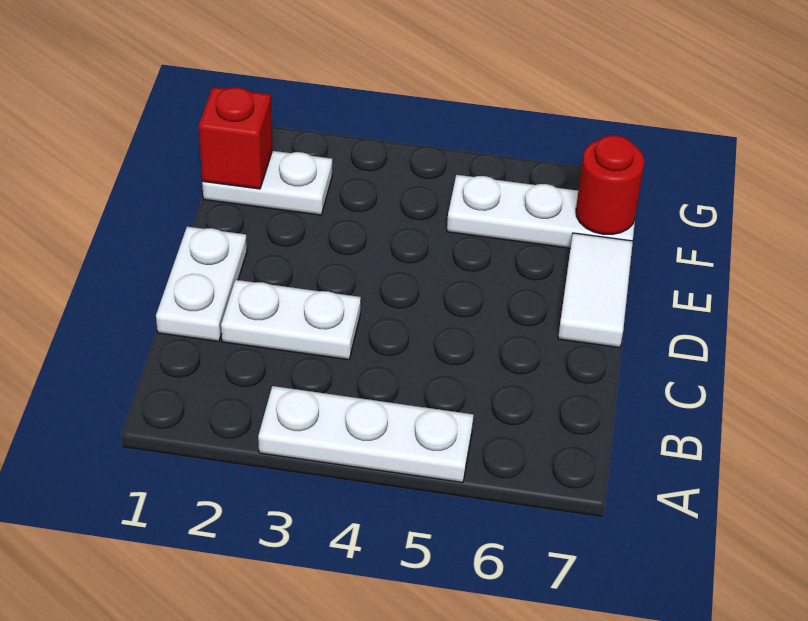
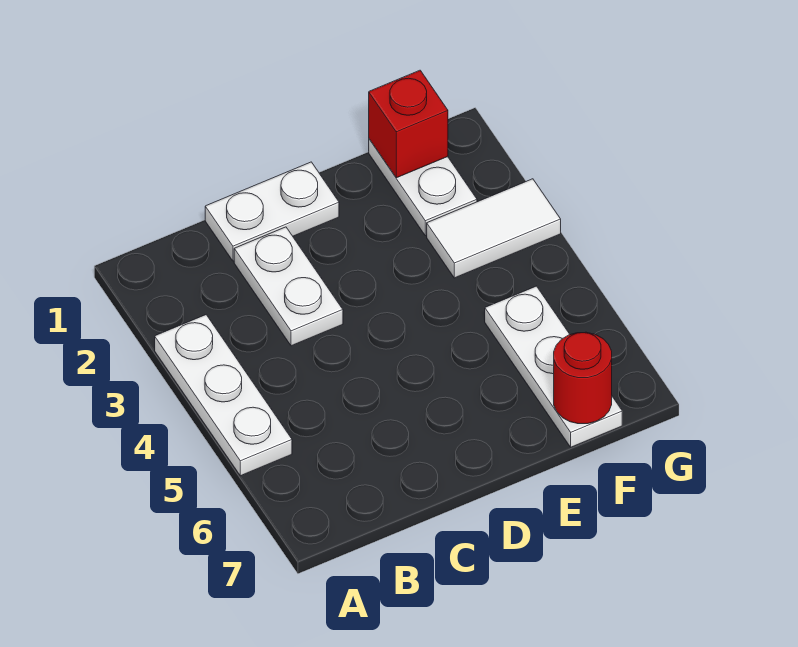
white 1x2 tile [558,233,633,348] -> white 1x2 tile moved to [427,179,561,278]

